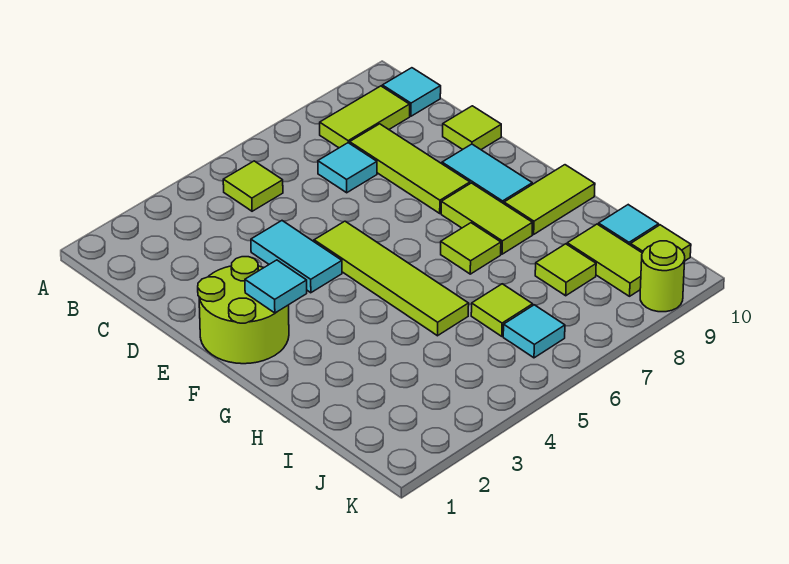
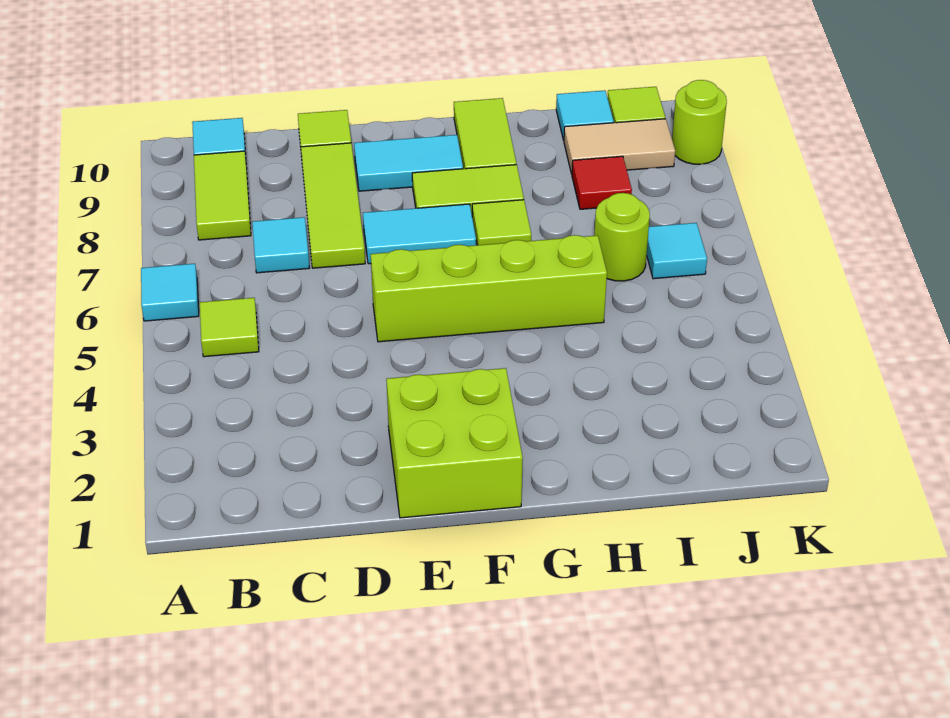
lime 1x3 tile [350,124,470,213] -> lime 1x3 tile turned to [301,143,365,268]
cyan 1x2 tile [251,221,342,293] -> cyan 1x2 tile moved to [363,204,476,264]
lime 2x2 round brick [198,257,289,364] -> lime 2x2 brick [386,368,523,518]
lime 1x4 tile [314,221,469,336] -> lime 1x4 brick [371,235,607,342]
cyan 1x1 tile [245,260,307,313] -> cyan 1x1 tile moved to [141,264,199,321]
lime 1x1 tile [471,284,533,336] -> lime 1x1 round brick [594,193,650,281]
lime 1x1 tile [535,244,596,296] -> red 1x1 tile [572,156,632,209]
lime 1x2 tile [567,224,642,296] -> tan 1x2 tile [564,119,675,174]

